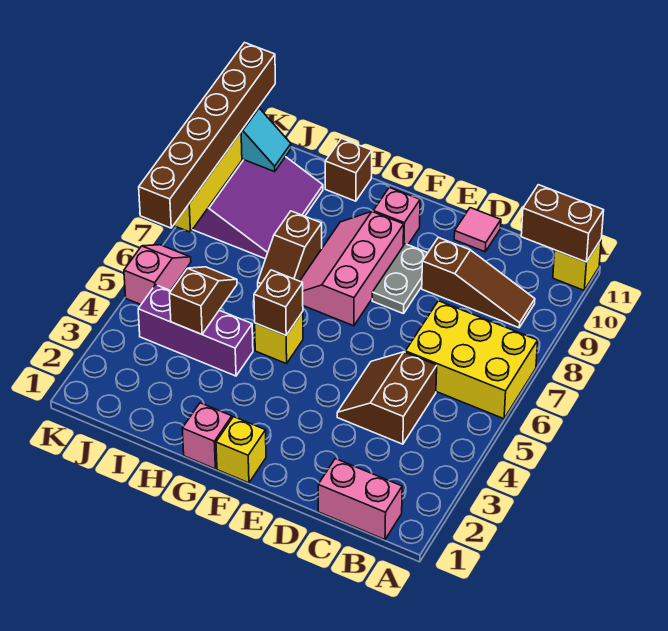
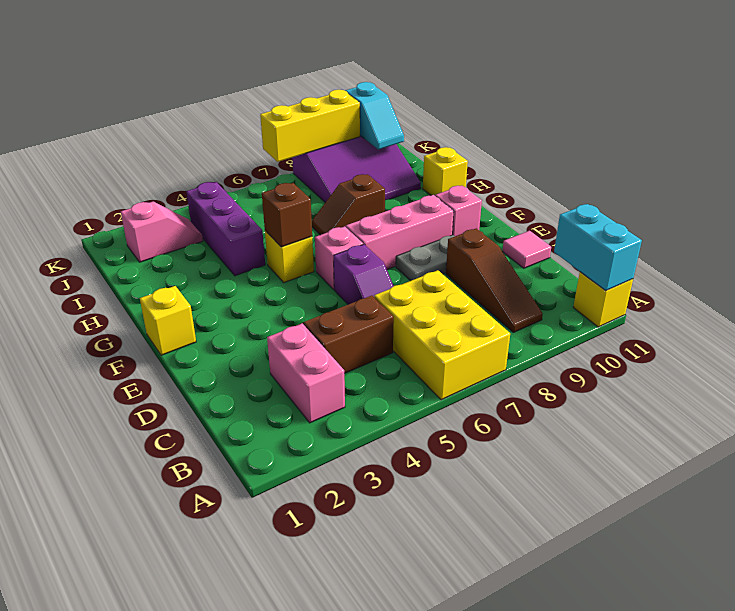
brown 1x2 brick [521,185,604,262] -> cyan 1x2 brick [554,204,642,291]
pink 1x2 brick [318,459,402,540] -> pink 1x2 brick moved to [267,323,345,423]
none -> purple 1x2 slope [334,244,393,305]
pink 1x1 brick [182,403,232,469] -> pink 1x1 brick moved to [315,226,363,289]
brown 1x1 brick [325,138,372,201] -> yellow 1x1 brick [423,147,468,196]
brown 1x2 slope [170,267,237,334] -> none
pink 1x2 slope [124,245,191,305] -> pink 1x2 slope moved to [121,202,203,262]
brown 1x6 brick [139,43,275,228] -> none

